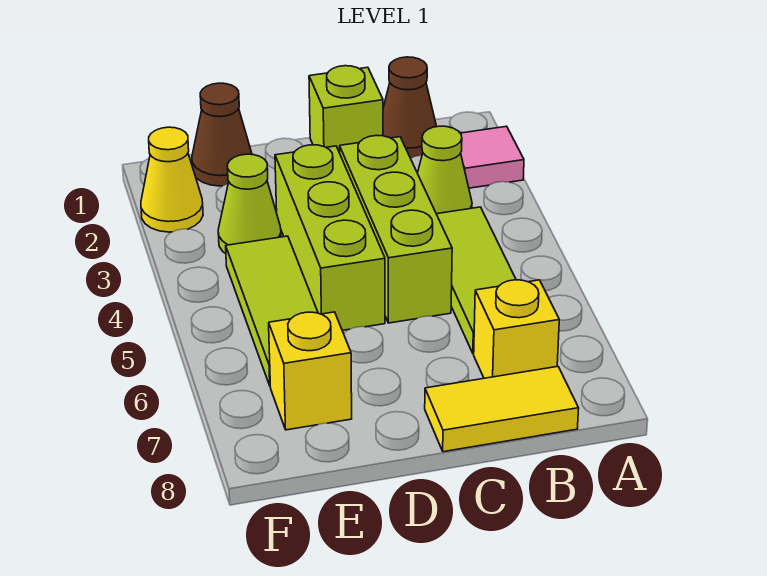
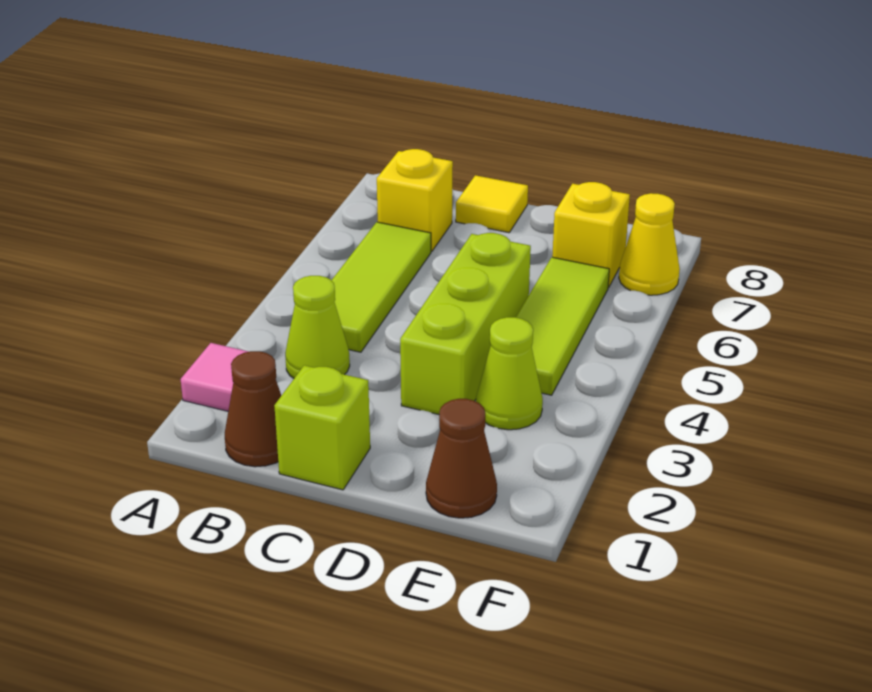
yellow 1x2 tile [425,366,579,452] -> yellow 1x1 tile [456,175,528,233]
lime 1x3 brick [340,135,452,323] -> none
yellow 1x1 cone [141,127,203,232] -> yellow 1x1 cone moved to [619,193,680,295]

